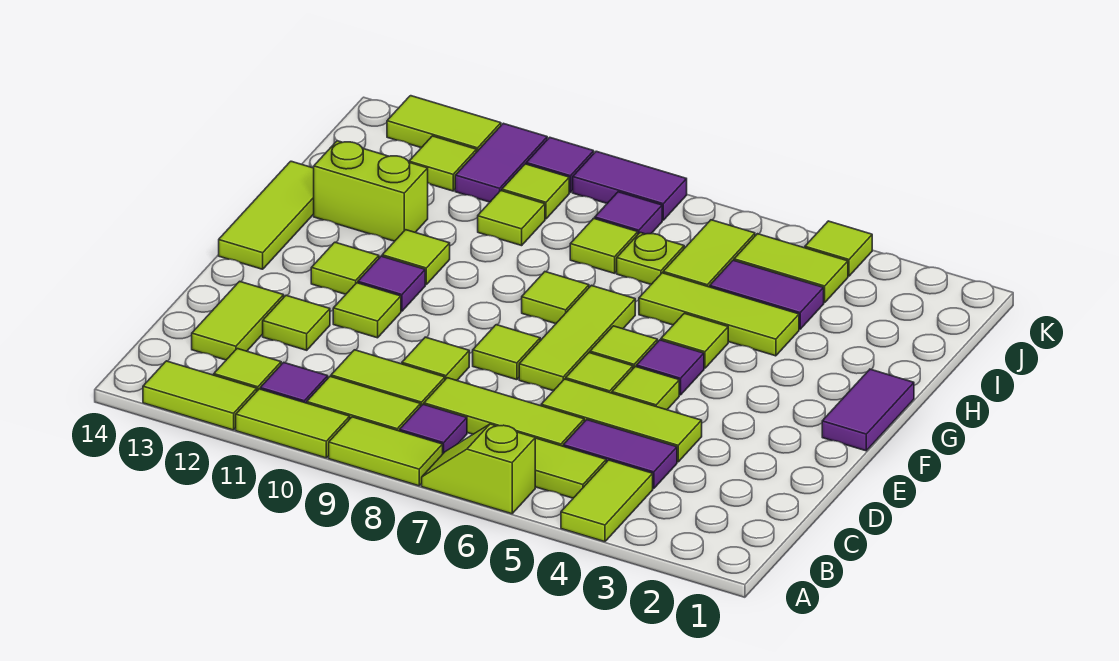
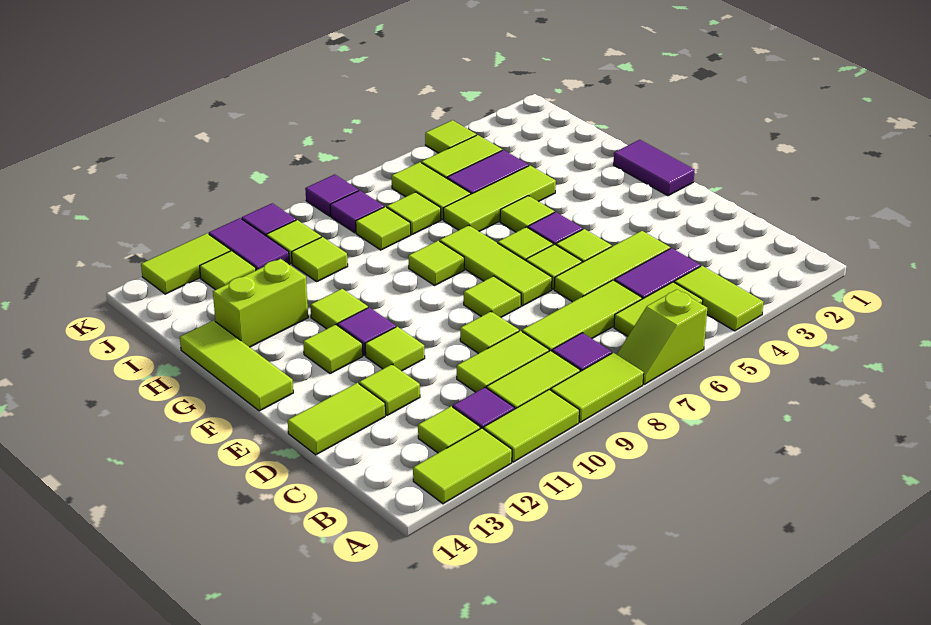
lime 1x2 tile [192,281,284,360] -> lime 1x2 tile turned to [288,383,385,455]
lime 1x1 plate [617,232,684,284] -> lime 1x1 tile [387,192,441,235]
purple 1x2 tile [573,151,687,220] -> purple 1x1 tile [305,175,359,216]

